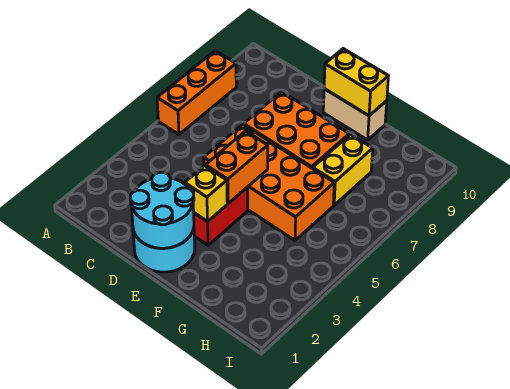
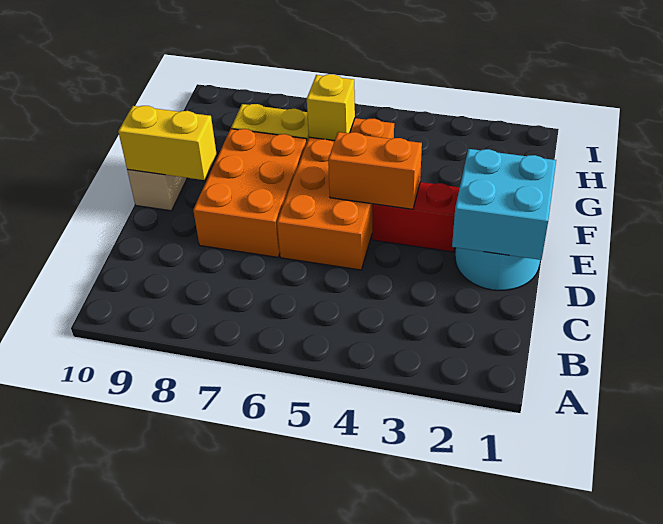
orange 1x3 brick [157,51,236,135] -> none
cyan 2x2 round brick [130,172,194,248] -> cyan 2x2 brick [452,149,556,260]
yellow 1x1 brick [185,166,227,222] -> yellow 1x1 brick moved to [307,74,355,141]
yellow 1x2 brick [324,49,388,116] -> yellow 1x2 brick turned to [118,106,216,180]

